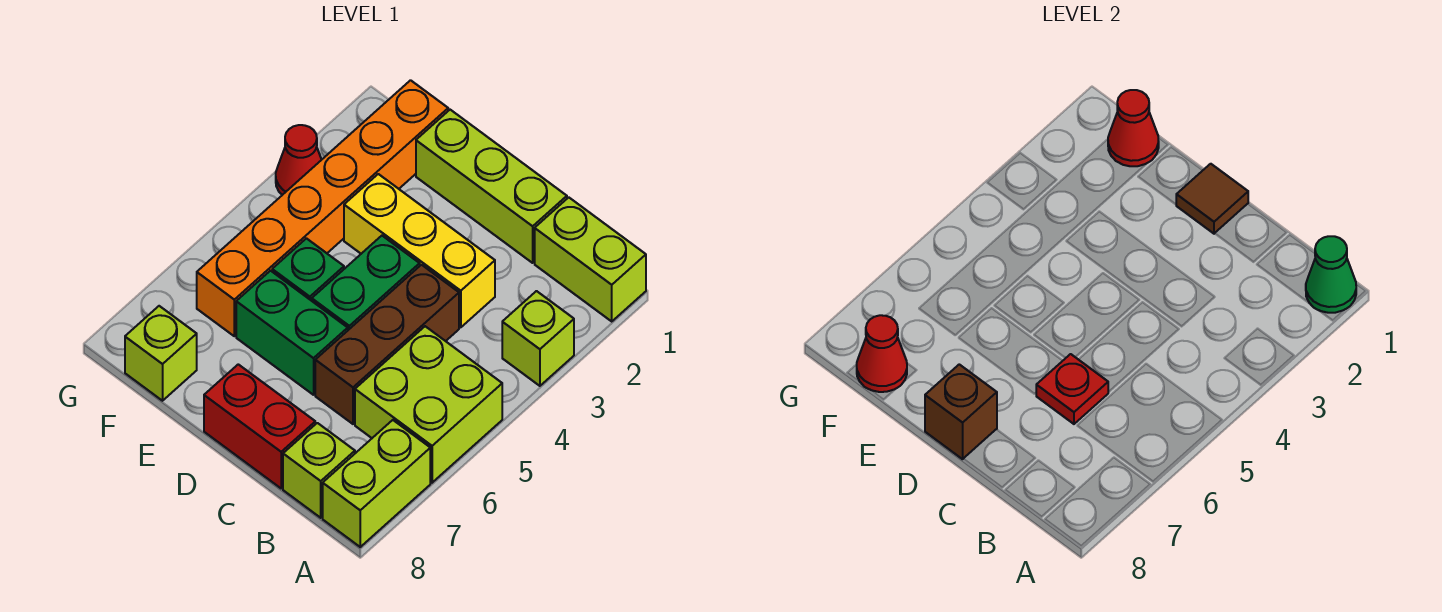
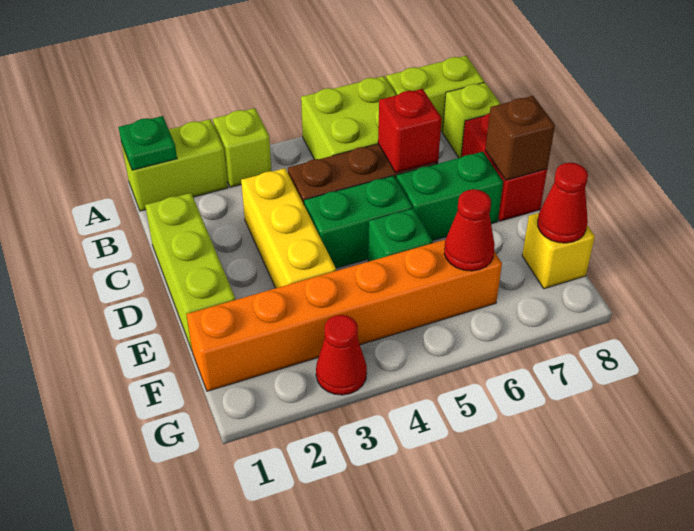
lime 1x2 brick [535,197,646,321] -> lime 1x2 brick turned to [122,119,228,211]
green 1x1 cone [1306,236,1356,313] -> green 1x1 plate [118,116,177,170]
red 1x1 plate [1036,354,1108,424] -> red 1x1 brick [378,89,442,173]
brown 1x1 tile [1176,164,1248,234] -> none
green 1x2 brick [236,271,348,395] -> green 1x2 brick turned to [396,152,503,241]
red 1x1 cone [1108,90,1159,166] -> red 1x1 cone moved to [444,189,495,271]
lime 1x1 brick [125,306,197,401] -> yellow 1x1 brick [522,213,595,289]

